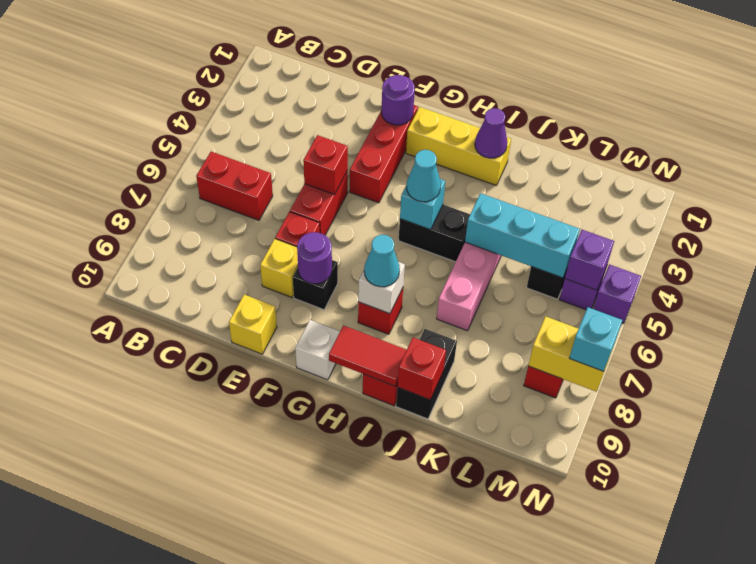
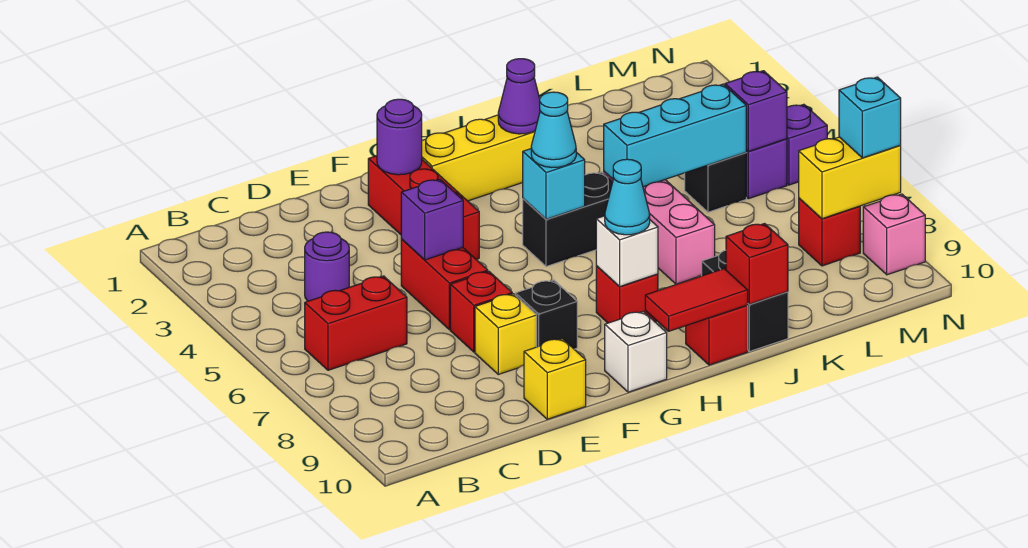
red 1x1 brick [303,135,348,194] -> purple 1x1 brick [401,179,463,260]
purple 1x1 round brick [297,232,332,284] -> purple 1x1 round brick moved to [305,232,349,301]
none -> pink 1x1 brick [863,194,925,275]

